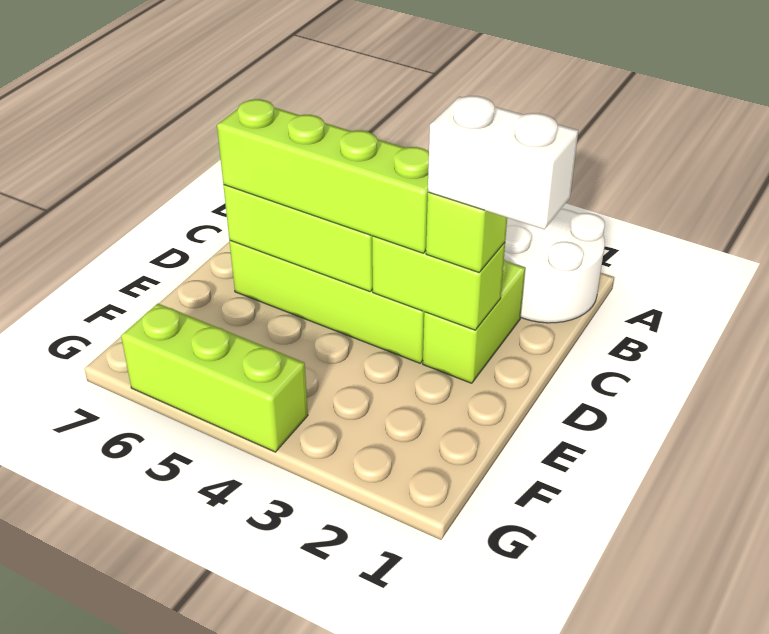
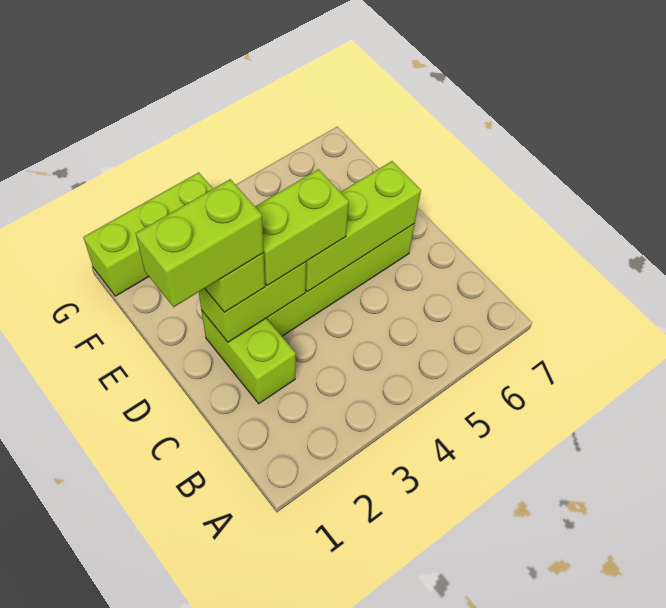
white 2x2 round brick [504,209,605,323] -> none
white 1x2 brick [428,96,578,229] -> lime 1x2 brick [136,179,264,307]
lime 1x4 brick [217,99,429,253] -> lime 1x2 brick [255,169,349,286]
lime 1x3 brick [121,304,308,452] -> lime 1x3 brick moved to [83,172,213,296]

